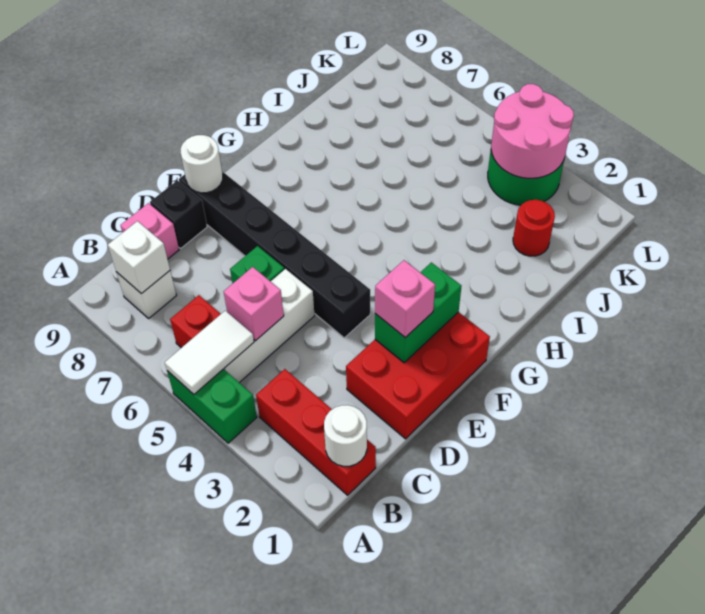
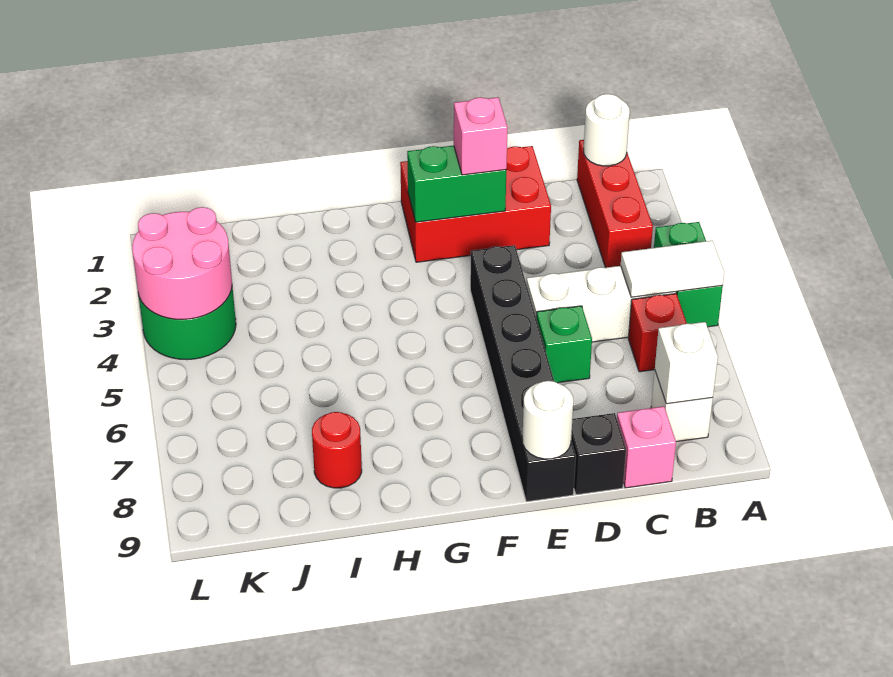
pink 1x1 brick [224,267,284,341] -> none
red 1x1 round brick [513,200,555,256] -> red 1x1 round brick moved to [312,412,362,488]

